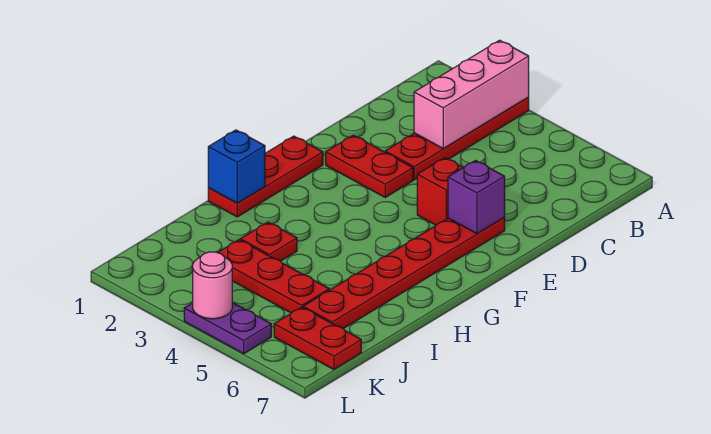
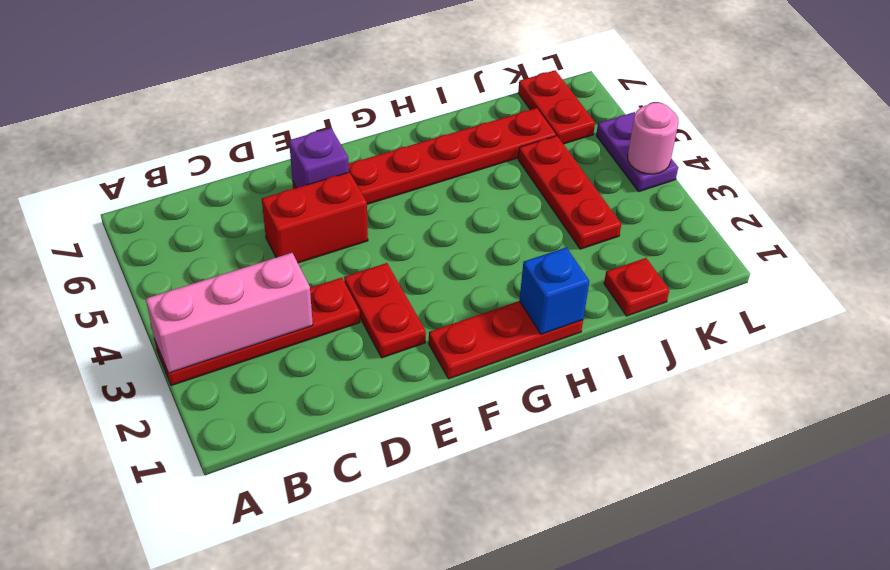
red 1x1 brick [417,158,463,225] -> red 1x2 brick [262,172,368,263]
red 1x1 plate [240,222,297,261] -> red 1x1 plate moved to [604,258,669,316]

